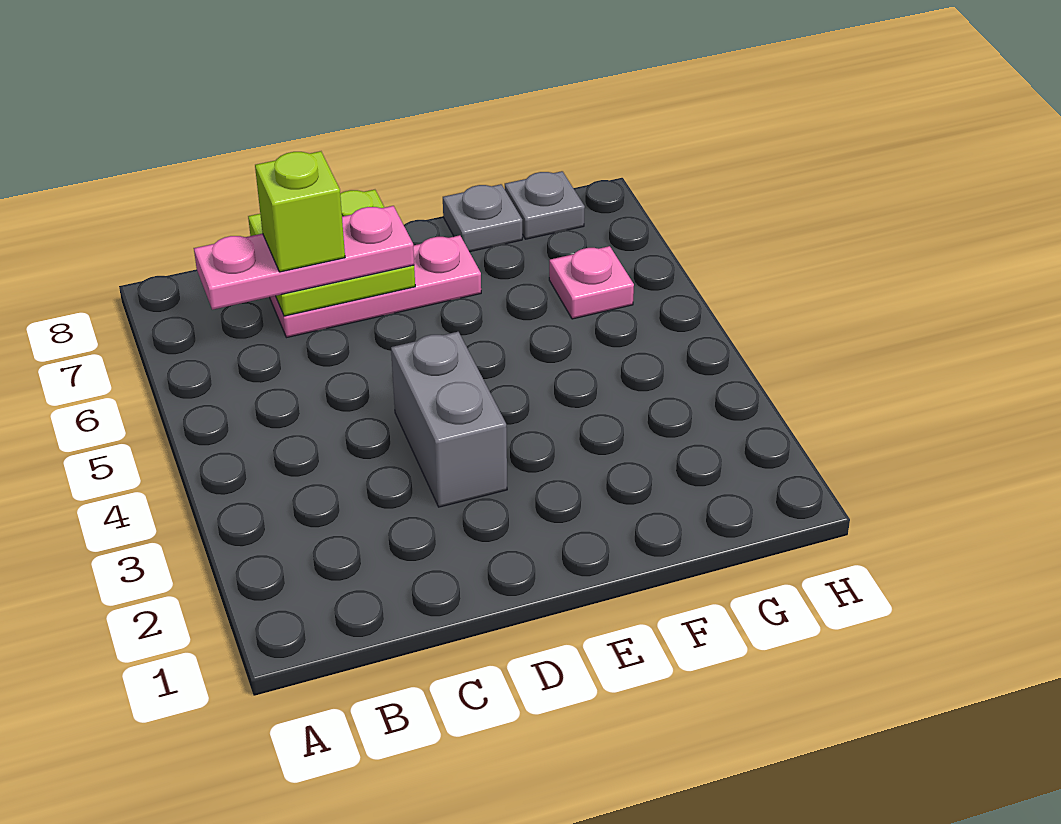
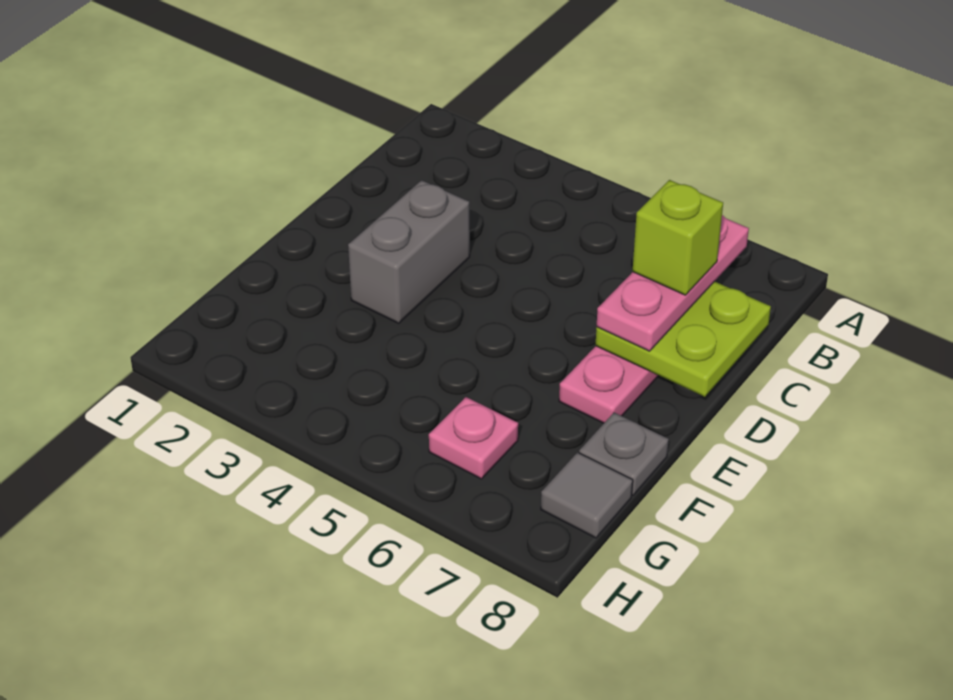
grey 1x2 brick [391,332,507,507] -> grey 1x2 brick turned to [348,180,470,323]
grey 1x1 plate [505,171,585,239] -> grey 1x1 tile [541,452,633,538]

